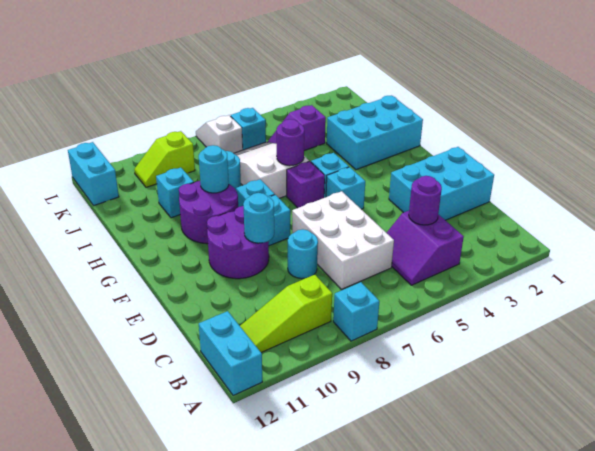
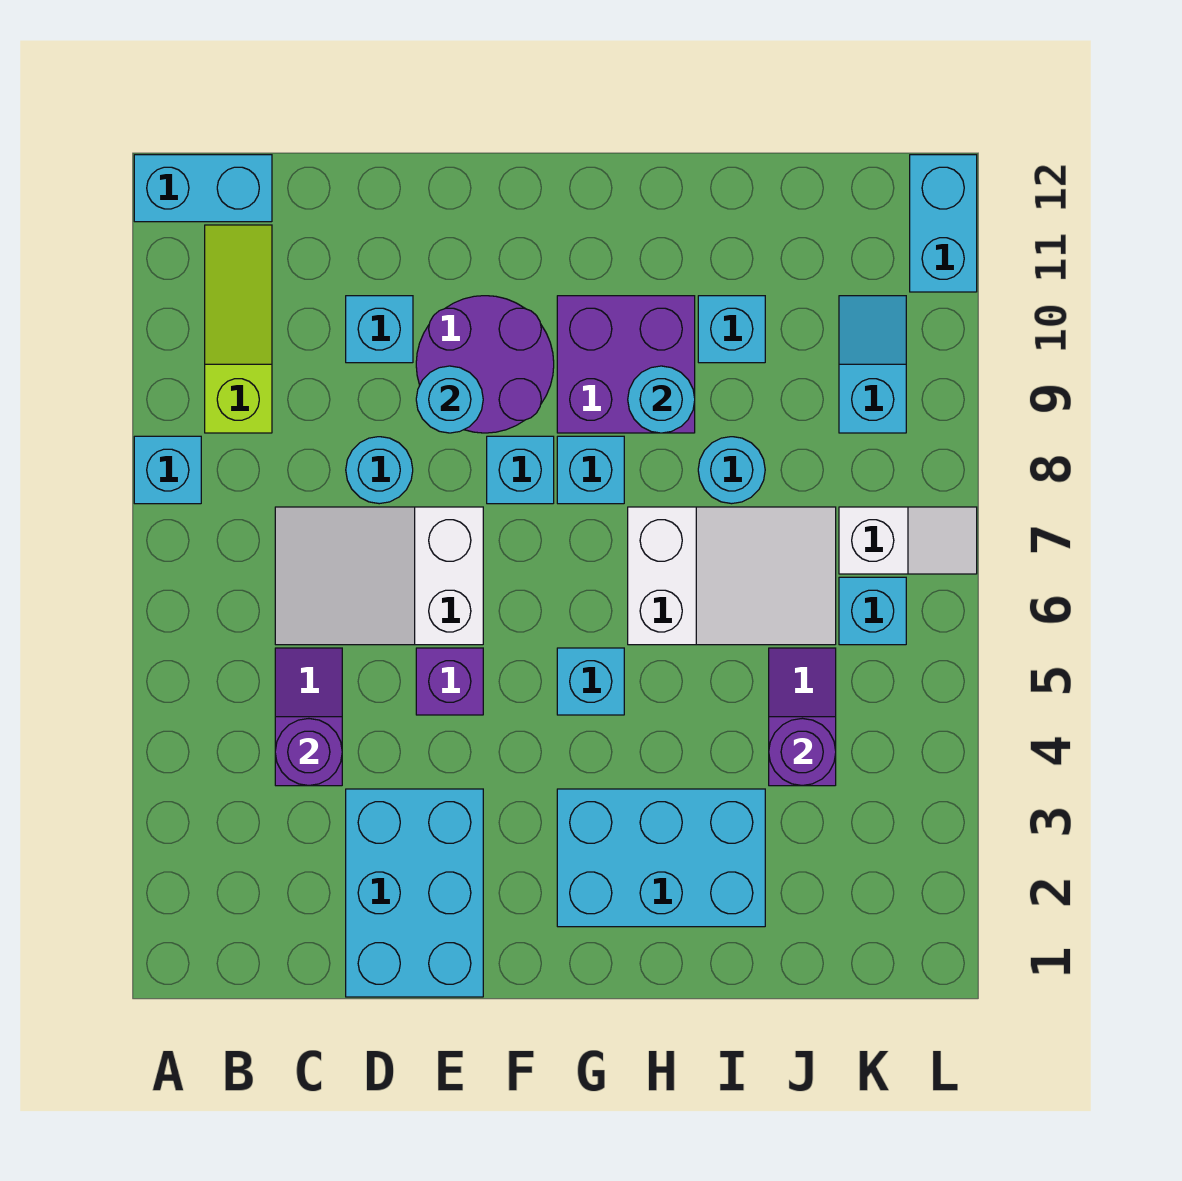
purple 2x2 slope [387,211,464,285] -> purple 1x2 slope [275,648,342,786]
white 2x3 brick [292,191,394,289] -> white 2x3 slope [275,507,483,645]
cyan 1x1 brick [326,167,365,209] -> cyan 1x1 brick moved to [346,296,413,363]
purple 1x1 brick [287,161,325,208] -> purple 1x1 brick moved to [416,648,483,715]
purple 2x2 round brick [179,181,238,244] -> purple 2x2 brick [557,296,695,433]
cyan 2x3 brick [327,95,423,170] -> cyan 2x3 brick turned to [557,789,765,927]
purple 1x1 round brick [277,119,304,166] -> purple 1x1 round brick moved to [769,718,836,786]
lime 1x2 slope [134,131,195,187] -> cyan 1x2 slope [839,296,906,433]
cyan 1x2 brick [68,142,119,206] -> cyan 1x2 brick turned to [910,155,977,292]

